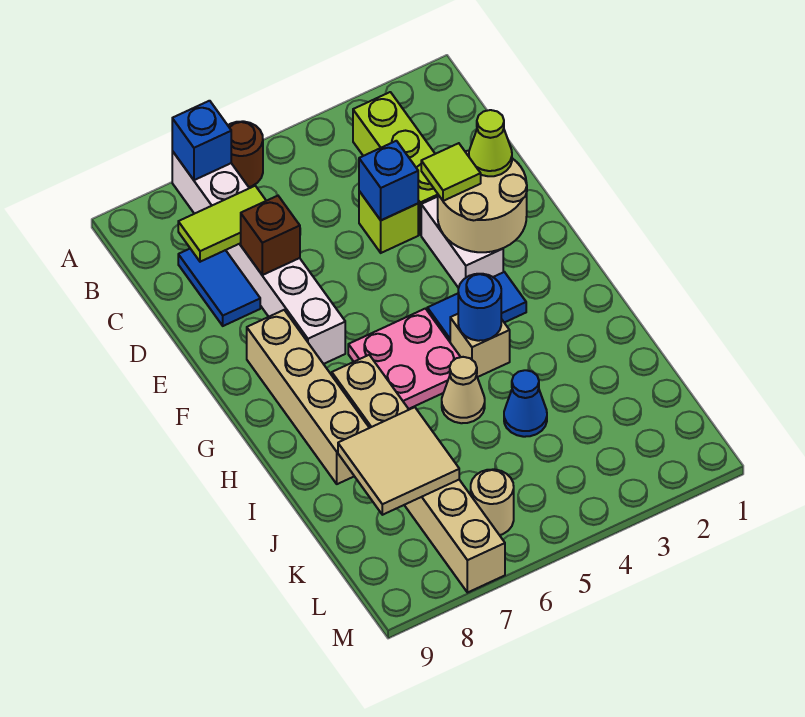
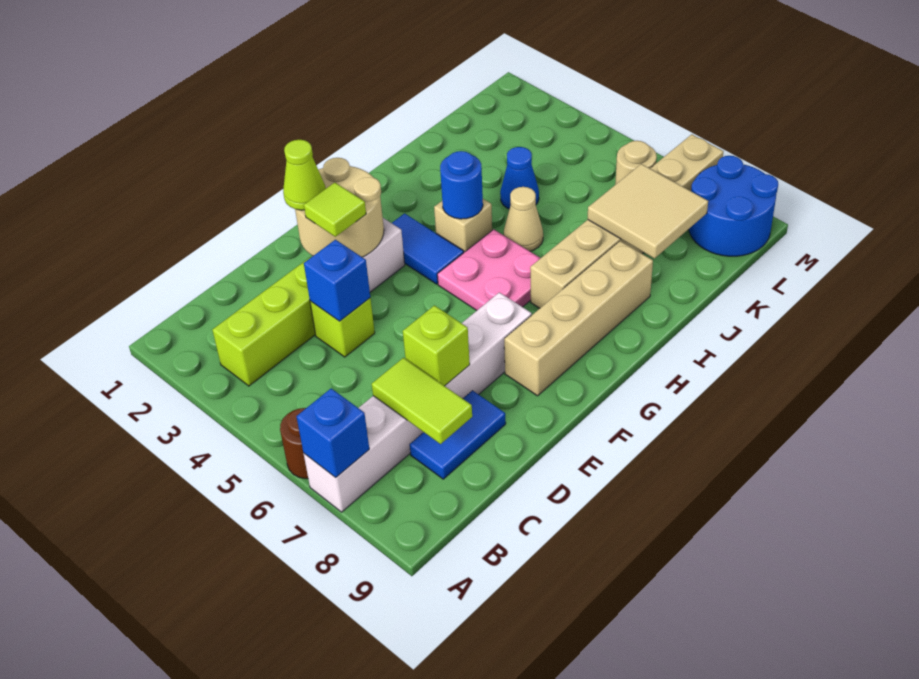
brown 1x1 brick [241,196,300,275] -> lime 1x1 brick [403,305,470,386]
none -> blue 2x2 round brick [689,156,778,256]

